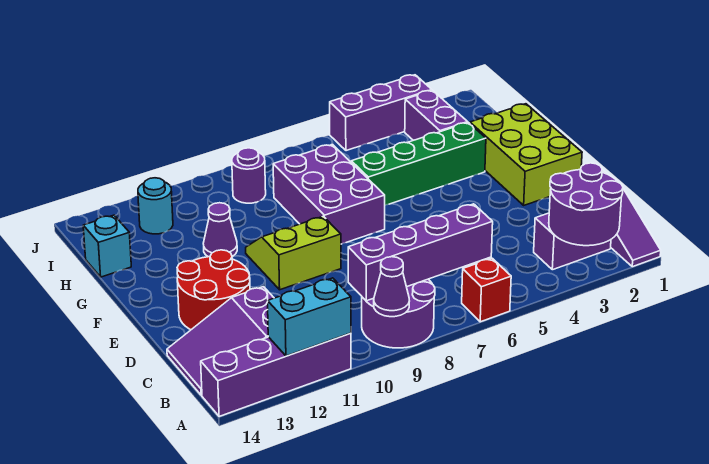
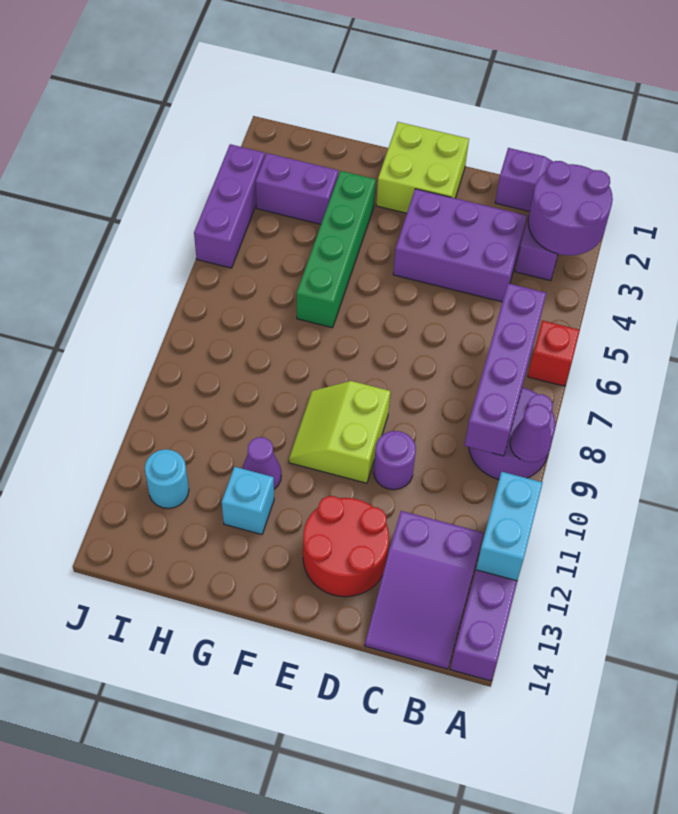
lime 2x3 brick [470,104,582,205] -> lime 2x2 brick [376,122,469,213]
purple 2x3 brick [273,144,385,244] -> purple 2x3 brick moved to [393,189,527,302]
cyan 1x1 brick [83,215,131,277] -> cyan 1x1 brick moved to [222,467,274,534]
purple 1x1 round brick [232,148,266,203] -> purple 1x1 round brick moved to [374,431,416,490]

